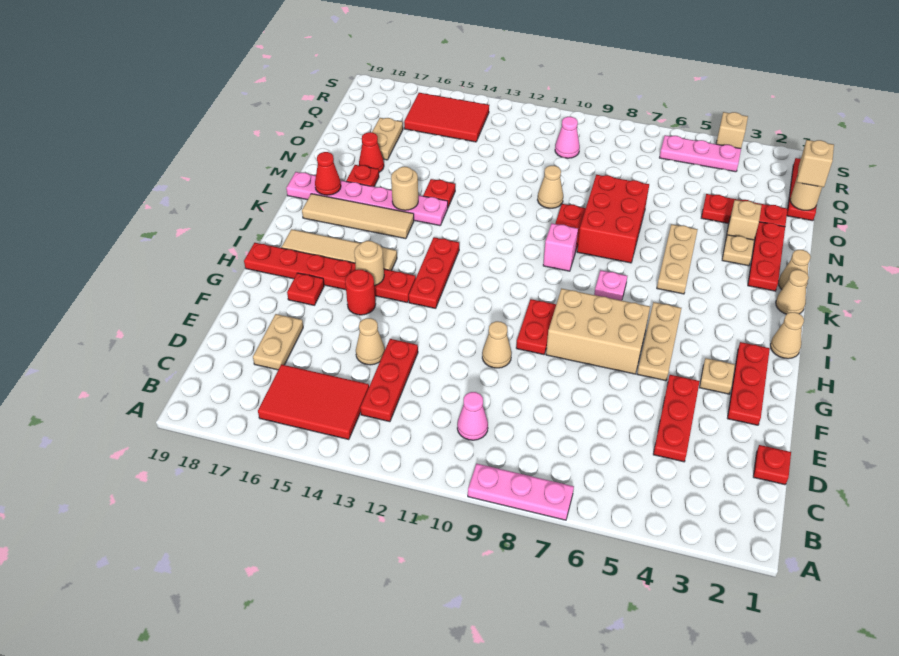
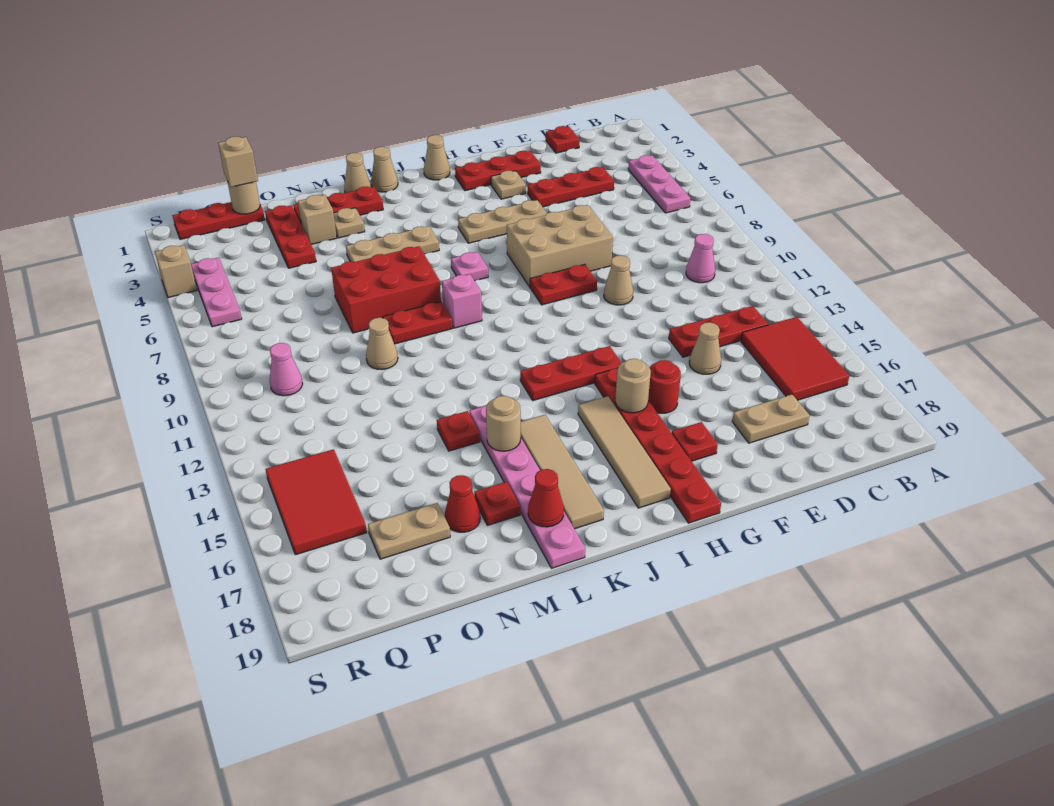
pink 1x3 plate [468,464,574,520] -> pink 1x3 plate moved to [628,155,690,213]
tan 2x3 brick [546,289,650,374] -> tan 2x3 brick turned to [507,205,613,287]

